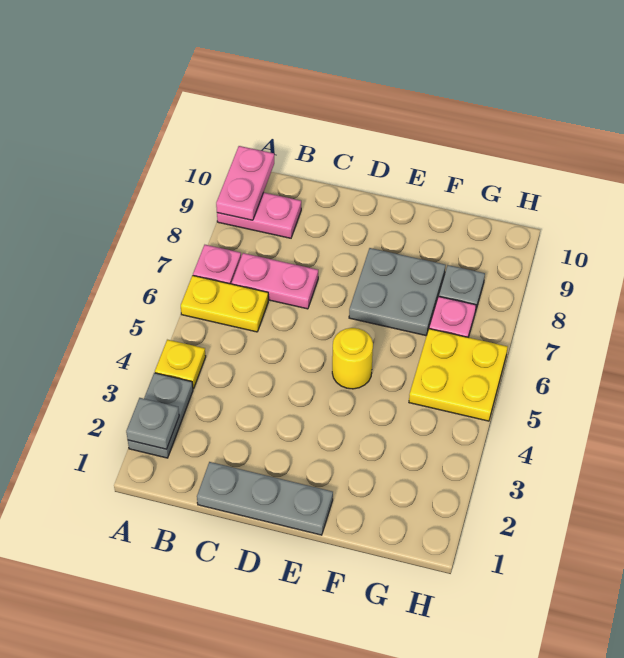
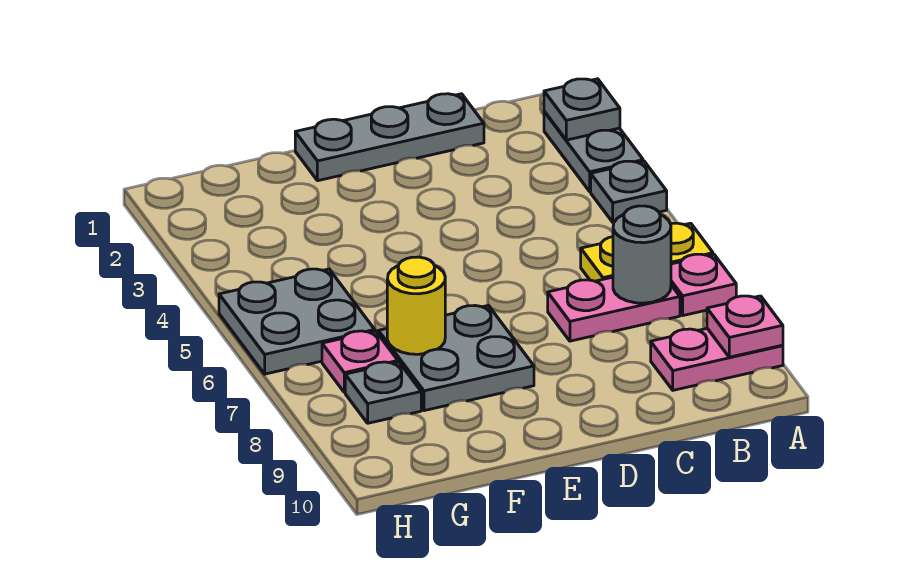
yellow 1x1 plate [155,340,206,389] -> grey 1x1 plate [591,161,667,223]
pink 1x2 plate [216,146,274,220] -> pink 1x1 plate [707,296,783,357]
none -> grey 1x1 round brick [613,206,671,303]
yellow 1x1 round brick [332,328,373,389] -> yellow 1x1 round brick moved to [387,257,445,354]
yellow 2x2 plate [409,329,508,421] -> grey 2x2 plate [219,269,375,374]

